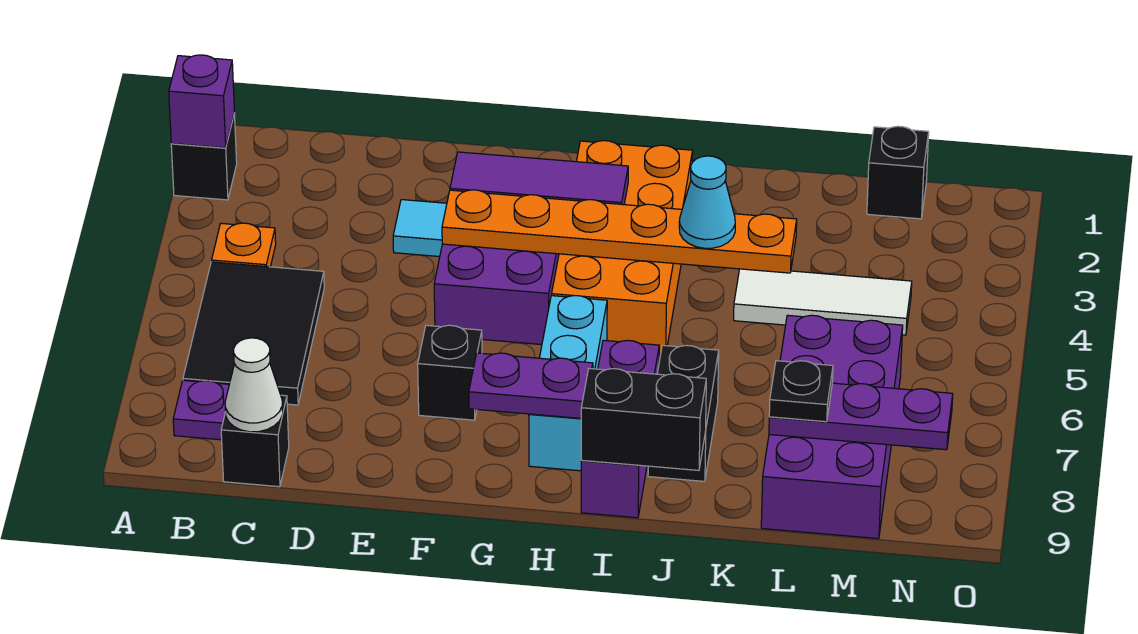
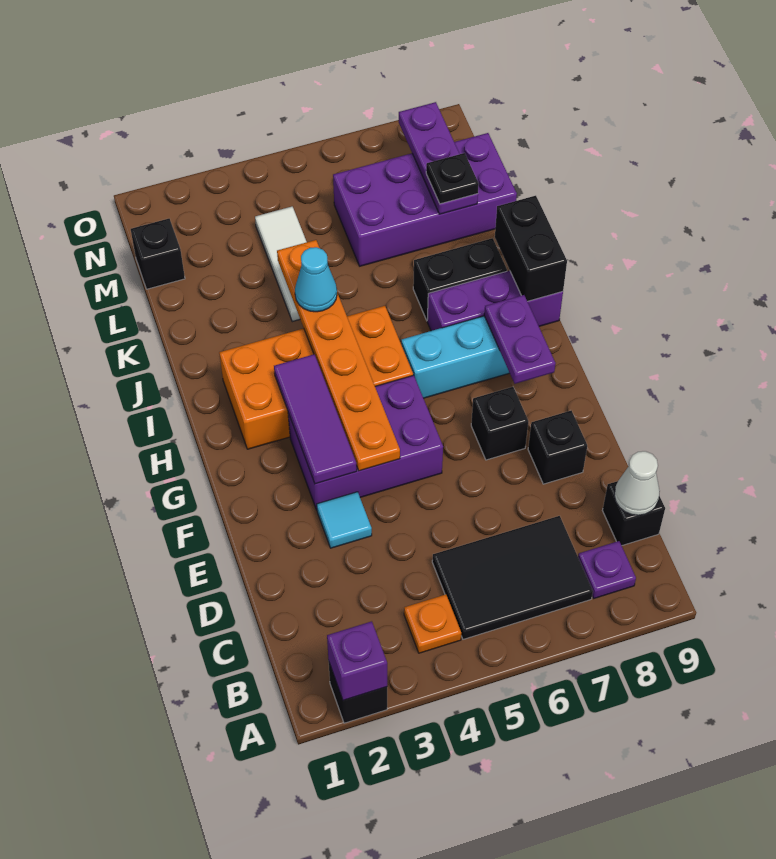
none -> black 1x1 brick [528,411,587,484]

